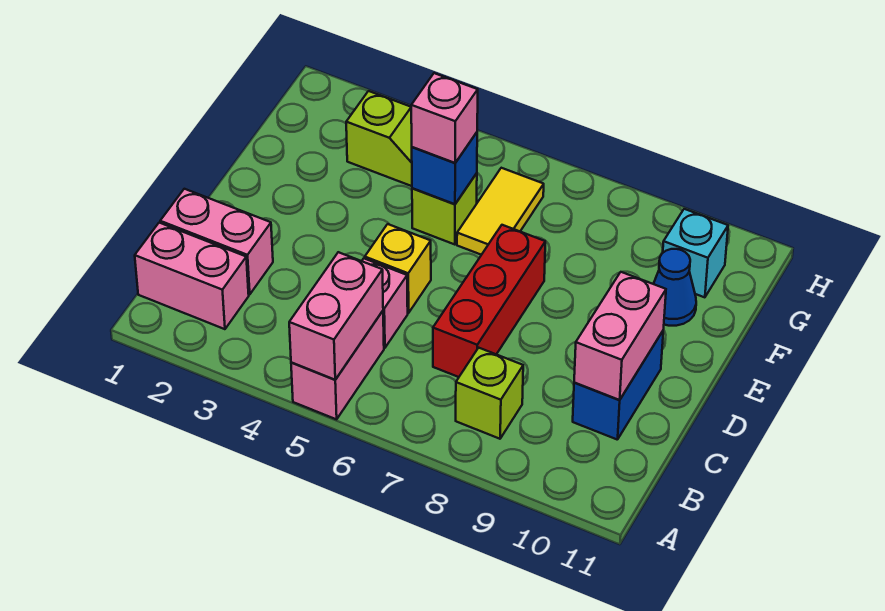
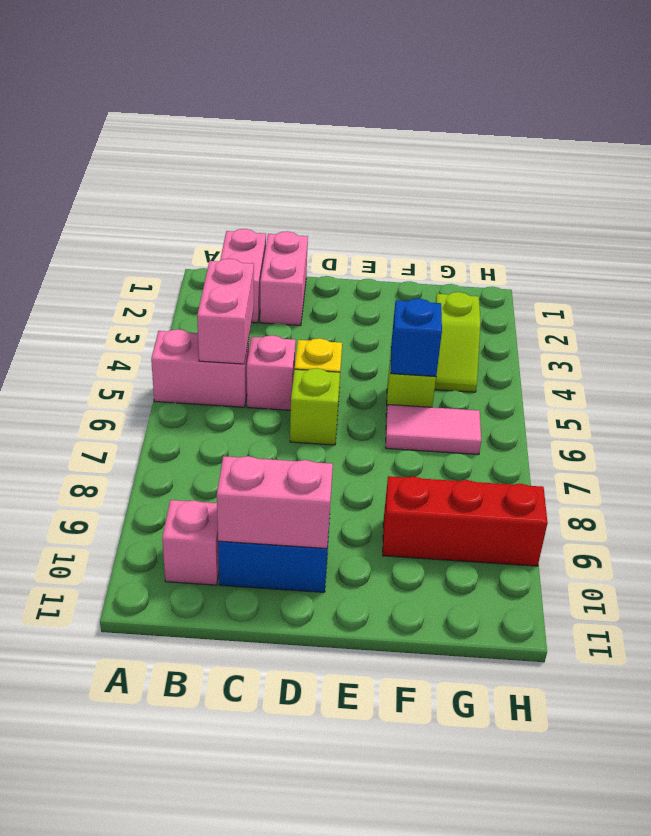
pink 1x2 brick [289,252,383,380] -> pink 1x2 brick turned to [197,259,254,364]
lime 1x1 brick [456,348,523,439] -> lime 1x1 brick moved to [290,368,340,445]
red 1x3 brick [433,225,545,377] -> red 1x3 brick moved to [383,476,548,566]
pink 1x1 brick [411,73,478,163] -> pink 1x1 brick moved to [162,500,219,585]
yellow 1x2 tile [457,168,544,255] -> pink 1x2 tile [386,405,481,455]
blue 1x1 cone [654,249,696,326] -> none
cyan 1x1 brick [663,209,728,297] -> none

